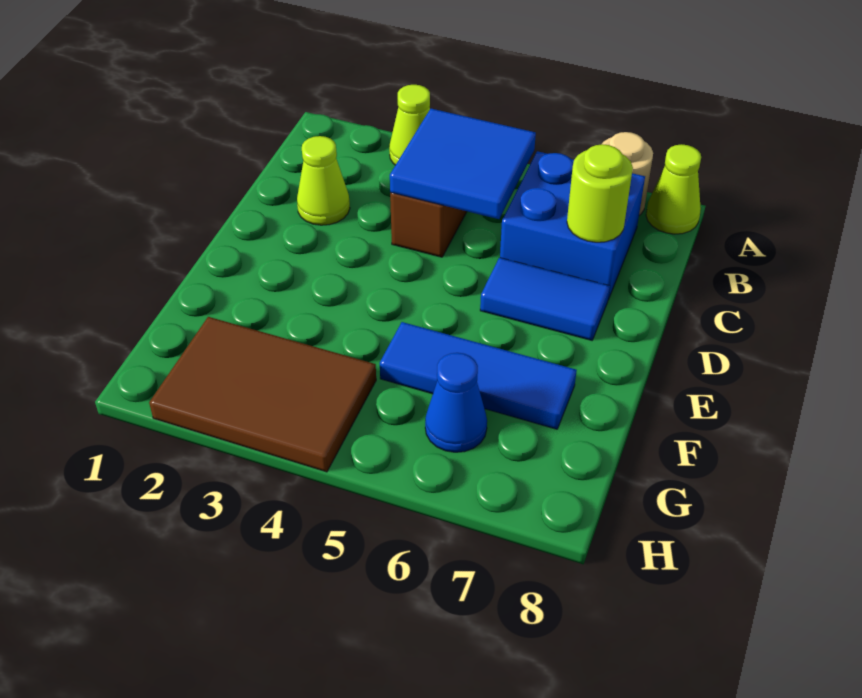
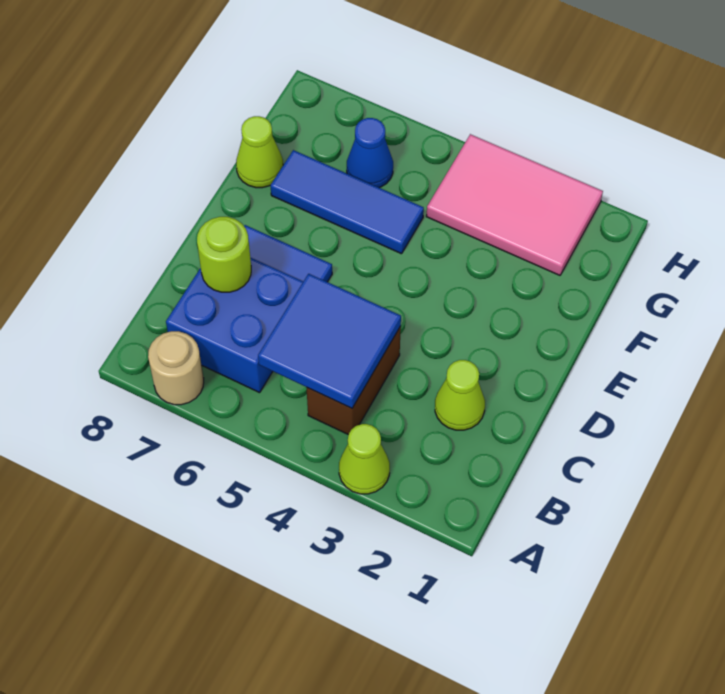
lime 1x1 cone [646,144,701,234] -> lime 1x1 cone moved to [236,116,283,188]
brown 2x3 tile [149,317,376,472] -> pink 2x3 tile [426,134,603,275]

